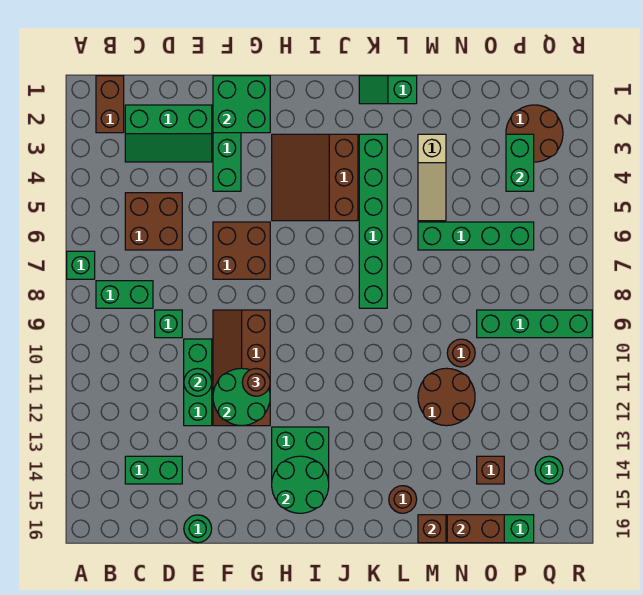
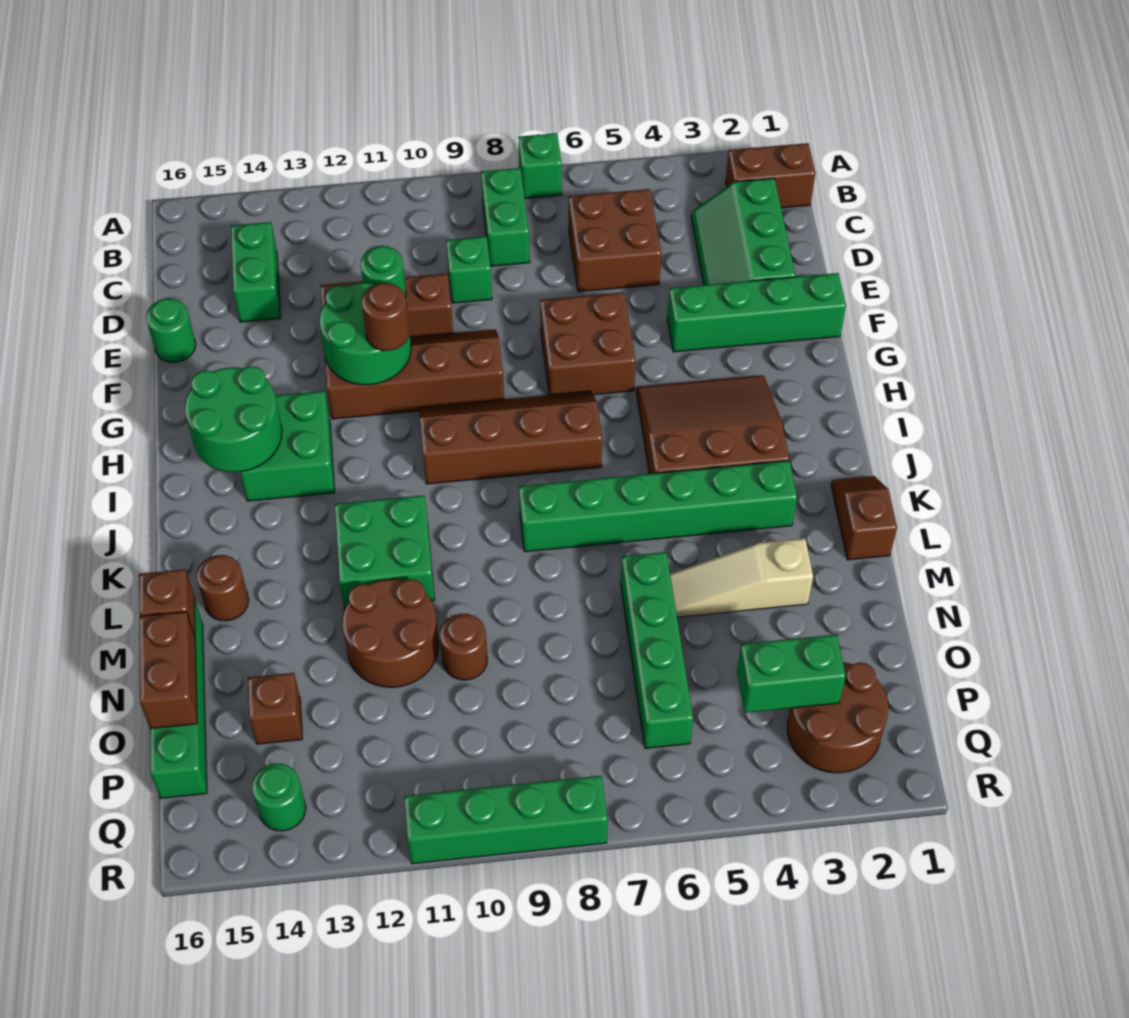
green 1x3 brick [184,339,212,426] -> brown 1x3 brick [320,274,453,337]
green 2x2 brick [213,76,270,133] -> green 2x2 brick moved to [335,495,435,609]
none -> brown 2x4 slope [419,391,602,484]
green 1x2 slope [359,76,417,104] -> brown 1x2 slope [831,476,897,560]
green 1x4 brick [477,310,592,338] -> green 1x4 brick turned to [404,776,608,864]

